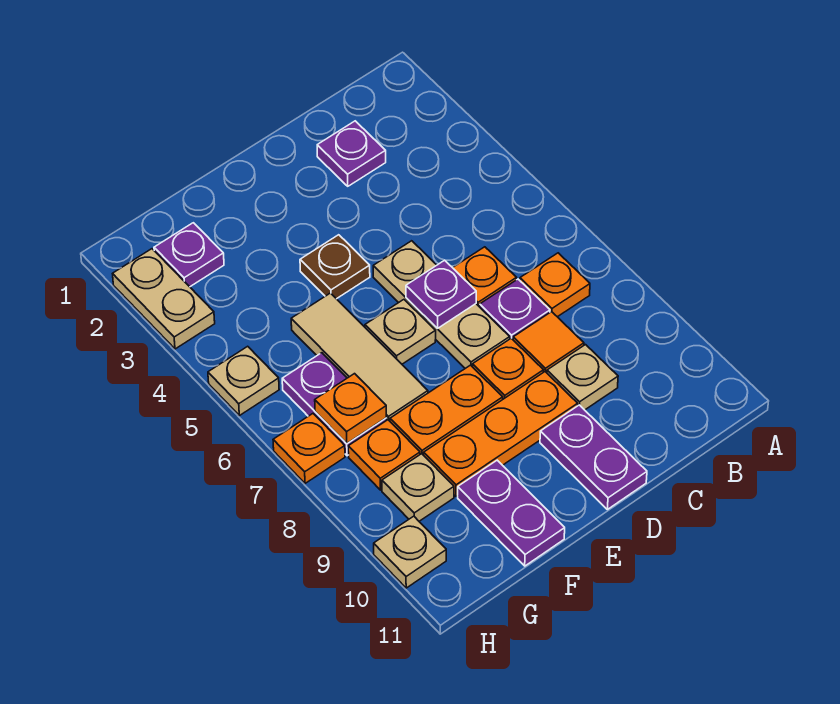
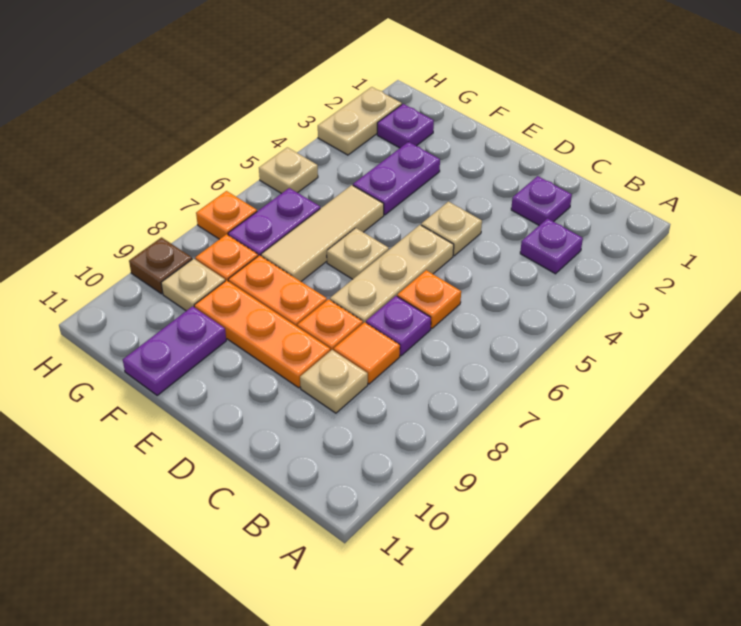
orange 1x1 plate [520,253,590,317] -> none
purple 1x1 plate [406,260,476,328] -> purple 1x1 plate moved to [520,219,583,274]
purple 1x2 plate [540,405,647,509] -> purple 1x2 plate moved to [353,142,440,215]
brown 1x1 plate [300,235,370,299] -> brown 1x1 plate moved to [129,238,192,294]
orange 1x1 plate [315,374,386,444] -> none
tan 1x1 plate [374,516,446,588] -> tan 1x1 plate moved to [421,202,482,256]

